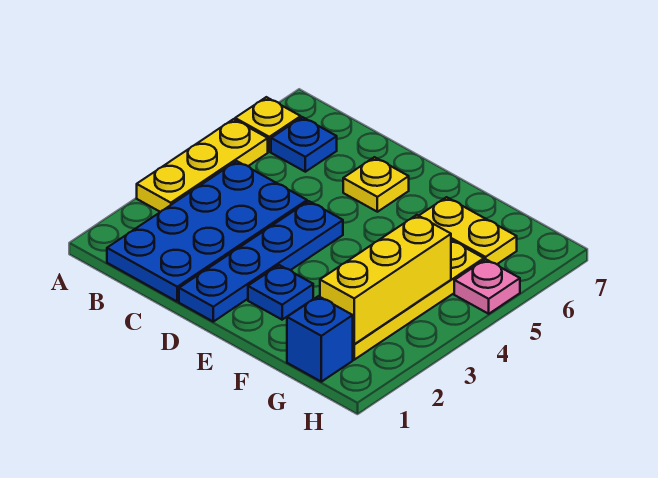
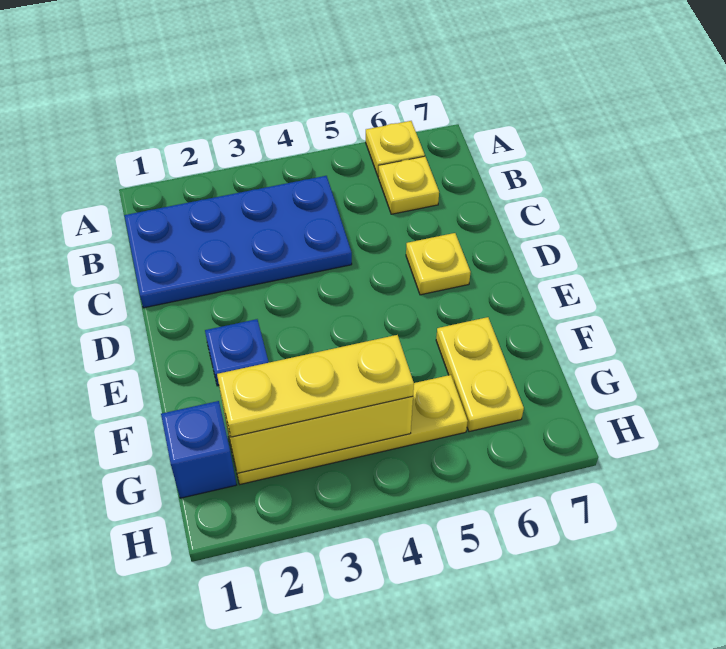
yellow 1x3 plate [137,119,268,212] -> yellow 1x3 plate moved to [217,335,414,437]
blue 1x1 plate [271,117,337,172] -> yellow 1x1 plate [378,156,439,214]
blue 1x4 plate [179,201,343,322] -> none
pink 1x1 plate [454,259,520,314] -> none

